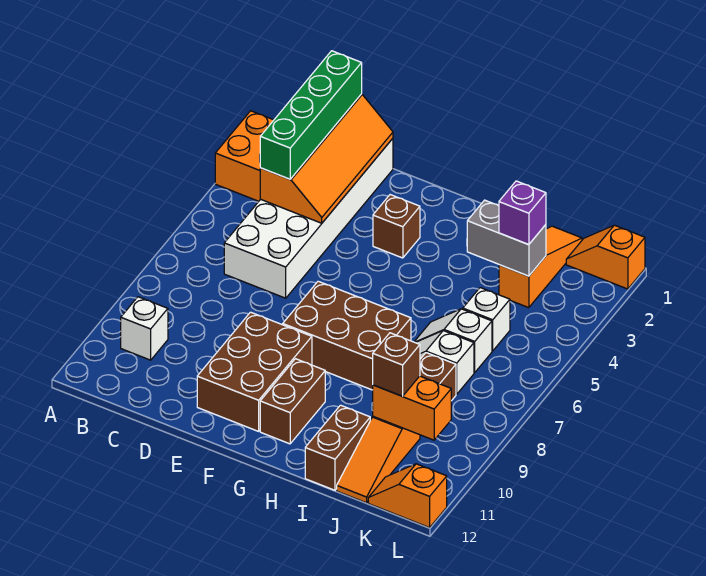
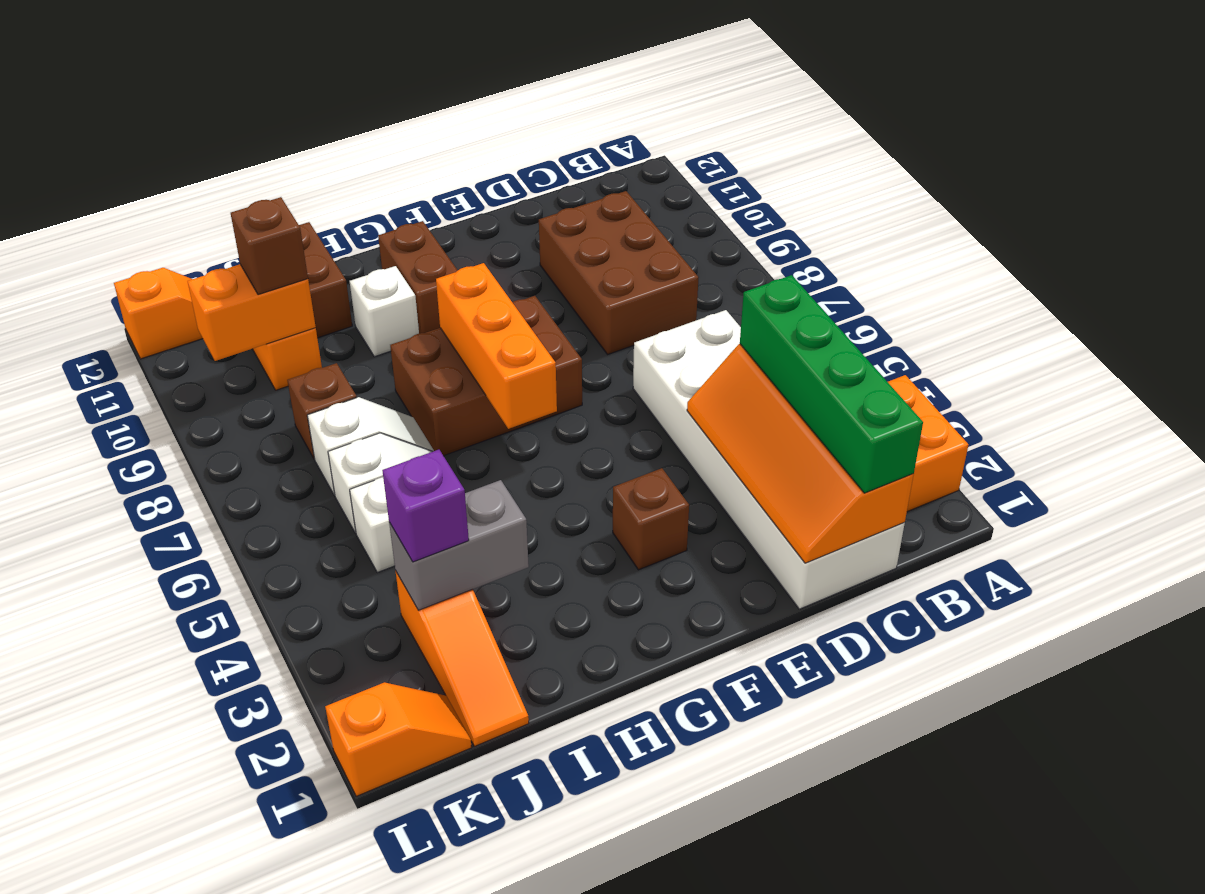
white 1x1 brick [121,297,168,360] -> white 1x1 brick moved to [350,266,419,357]
brown 2x3 brick [197,312,312,431] -> brown 2x3 brick moved to [539,191,699,354]
none -> orange 1x3 brick [436,263,557,429]

